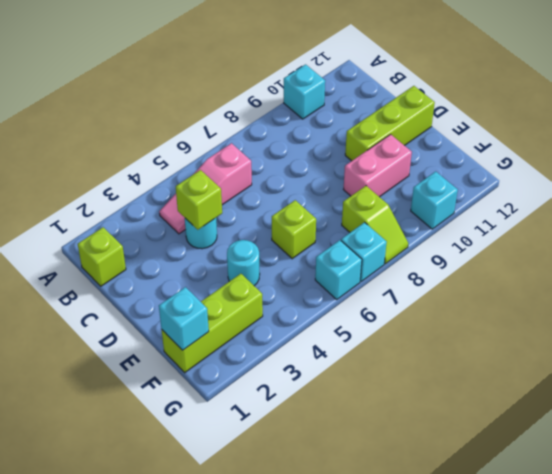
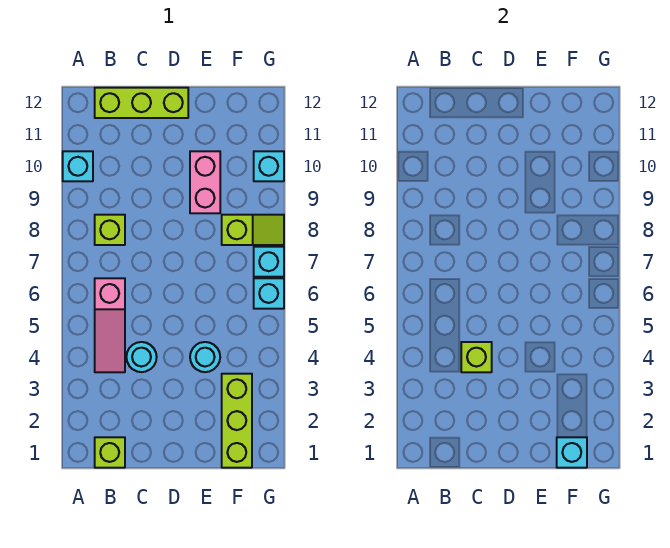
lime 1x3 brick [345,86,435,161] -> lime 1x3 brick turned to [95,88,188,118]
lime 1x1 brick [272,200,316,259] -> lime 1x1 brick moved to [95,215,125,245]

